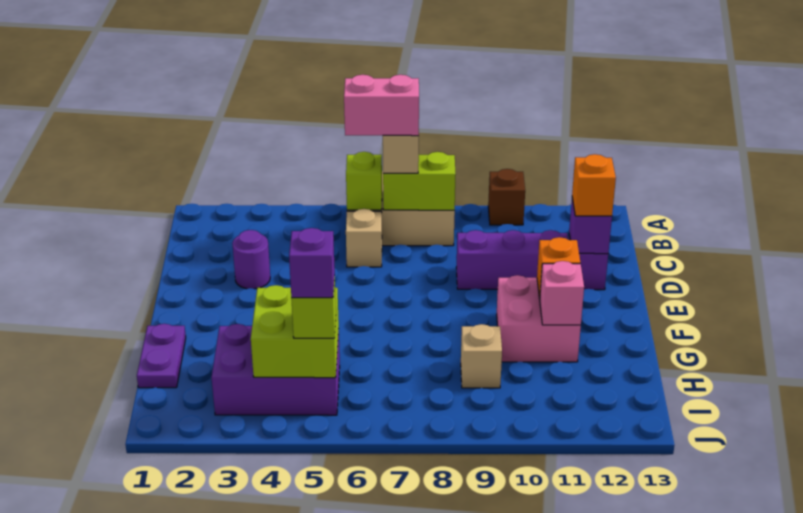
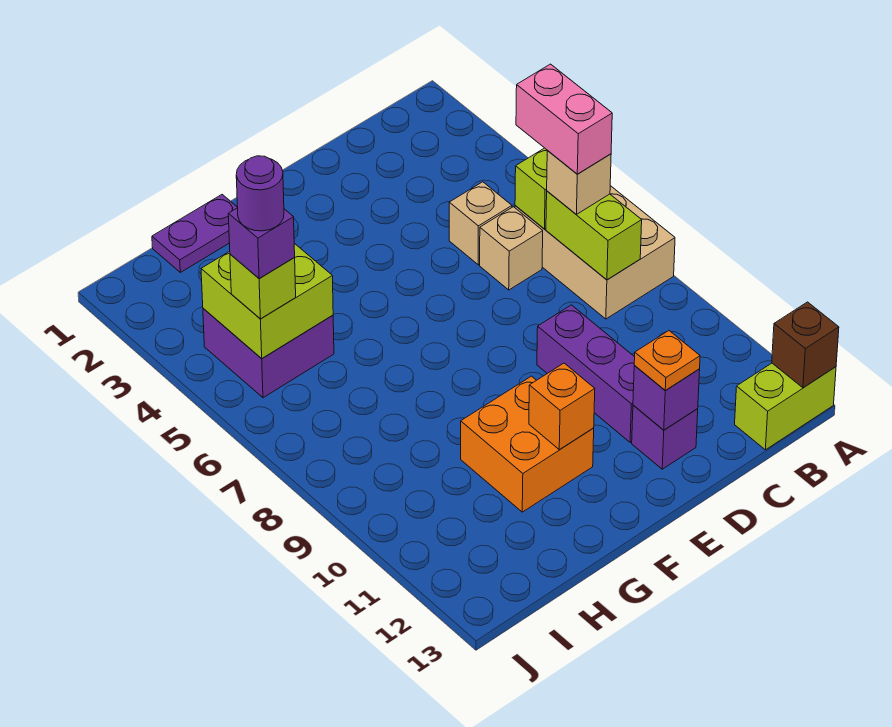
brown 1x1 brick [488,169,525,225] -> brown 1x1 brick moved to [772,302,839,388]
none -> lime 1x2 brick [735,363,836,450]
purple 1x1 round brick [232,230,270,289] -> purple 1x1 round brick moved to [236,156,284,231]
orange 1x1 brick [572,154,616,216] -> orange 1x1 plate [634,331,700,390]
pink 2x2 brick [497,275,581,362] -> orange 2x2 brick [461,376,594,512]
pink 1x1 brick [540,261,584,325] -> none
purple 2x3 brick [212,324,340,415] -> purple 2x2 brick [203,308,334,398]
tan 1x1 brick [461,324,502,388] -> tan 1x1 brick moved to [449,182,512,265]

